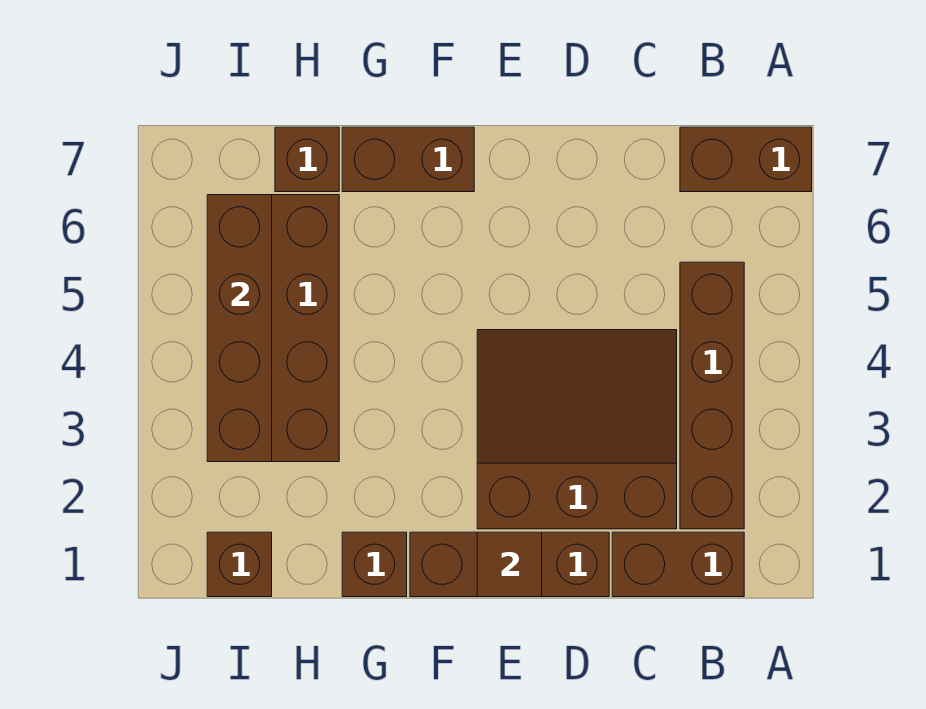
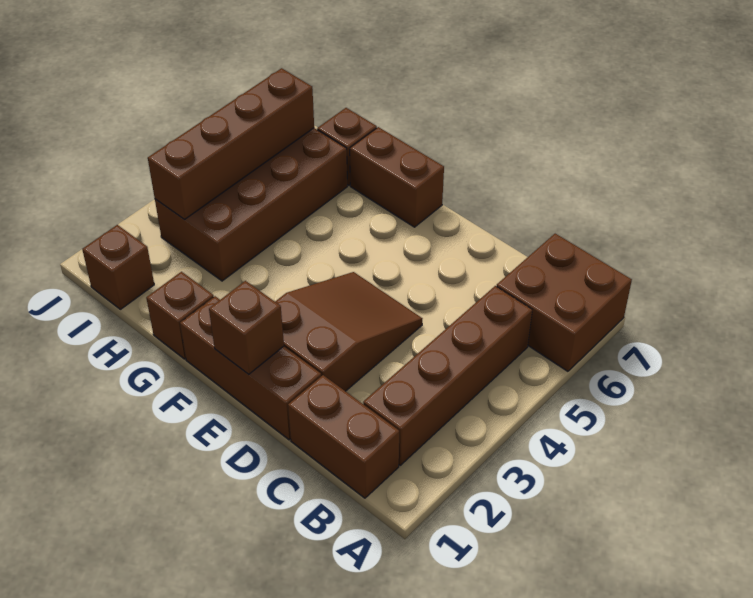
brown 1x2 brick [680,127,812,192] -> brown 2x2 brick [497,234,632,371]
brown 3x3 slope [477,330,677,529] -> brown 2x3 slope [275,272,423,391]
brown 1x1 tile [477,532,542,597] -> brown 1x1 brick [209,281,284,374]

